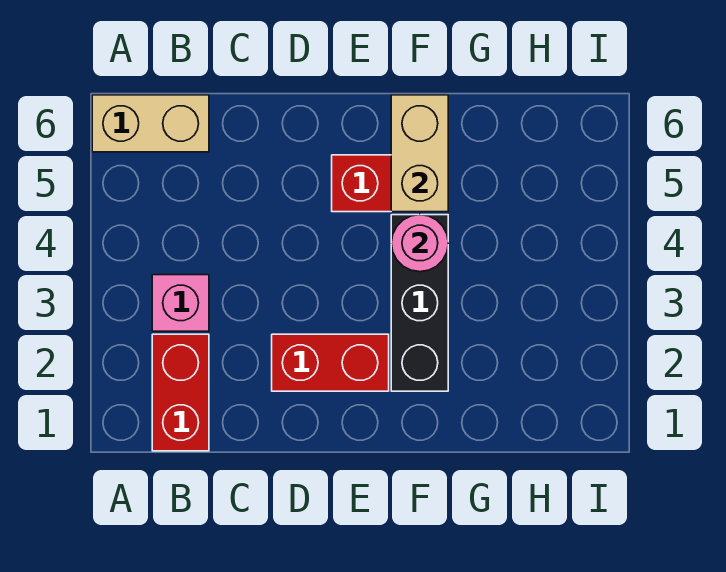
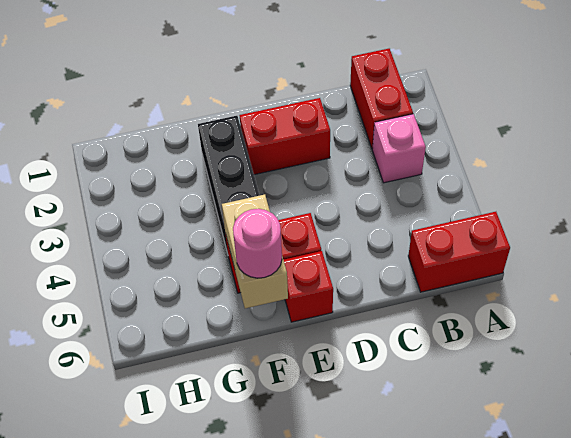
tan 1x2 brick [92,95,209,152] -> red 1x2 brick [408,212,510,292]
none -> red 1x1 brick [284,251,333,322]
pink 1x1 round brick [391,215,448,272] -> pink 1x1 round brick moved to [233,209,282,278]

